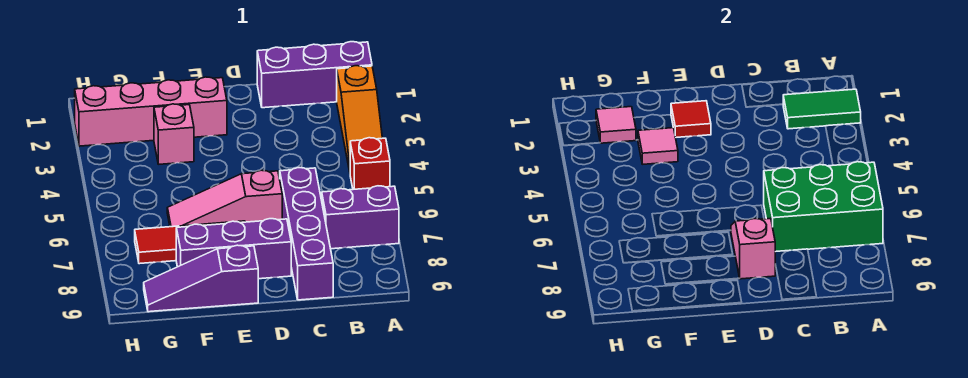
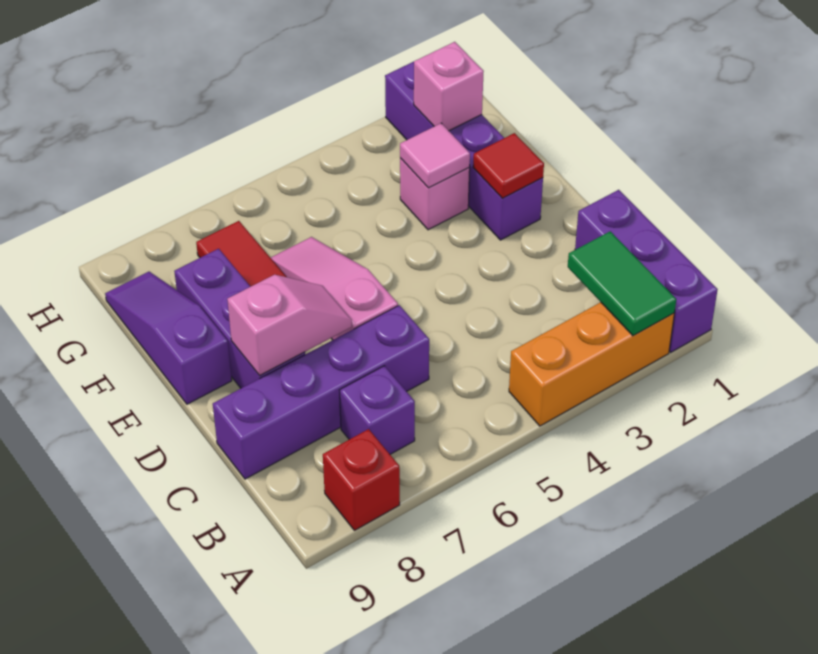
orange 1x3 slope [337,66,382,172] -> orange 1x3 brick [509,302,674,426]
red 1x1 brick [350,138,390,189] -> red 1x1 brick moved to [323,429,400,530]
green 2x3 brick [764,162,883,252] -> none
purple 1x2 brick [322,186,399,249] -> purple 1x1 brick [340,366,415,454]
pink 1x4 brick [75,77,227,146] -> purple 1x4 brick [385,62,543,240]
pink 1x1 tile [596,107,636,143] -> pink 1x1 brick [414,42,484,131]

